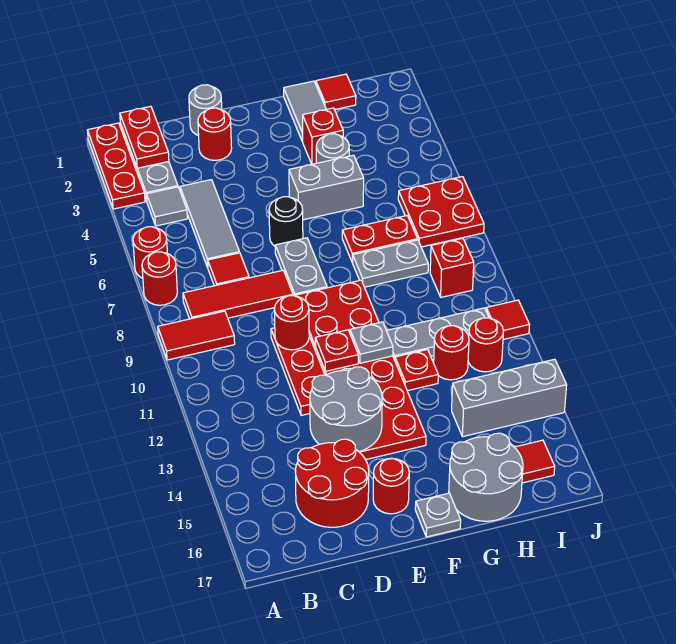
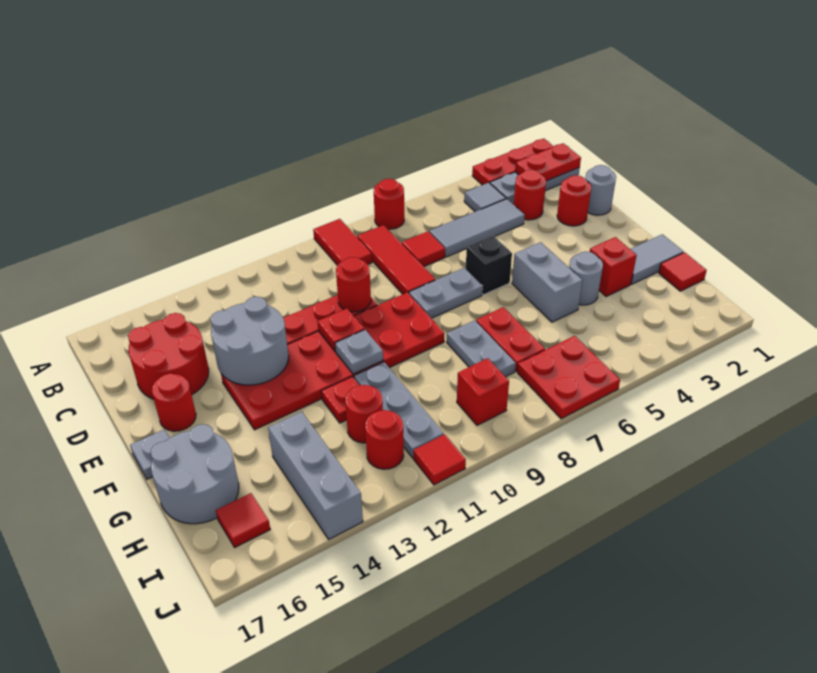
red 1x1 round brick [133,227,167,278] -> red 1x1 round brick moved to [514,170,546,220]
black 1x1 round brick [269,197,303,246] -> black 1x1 brick [466,236,512,295]

